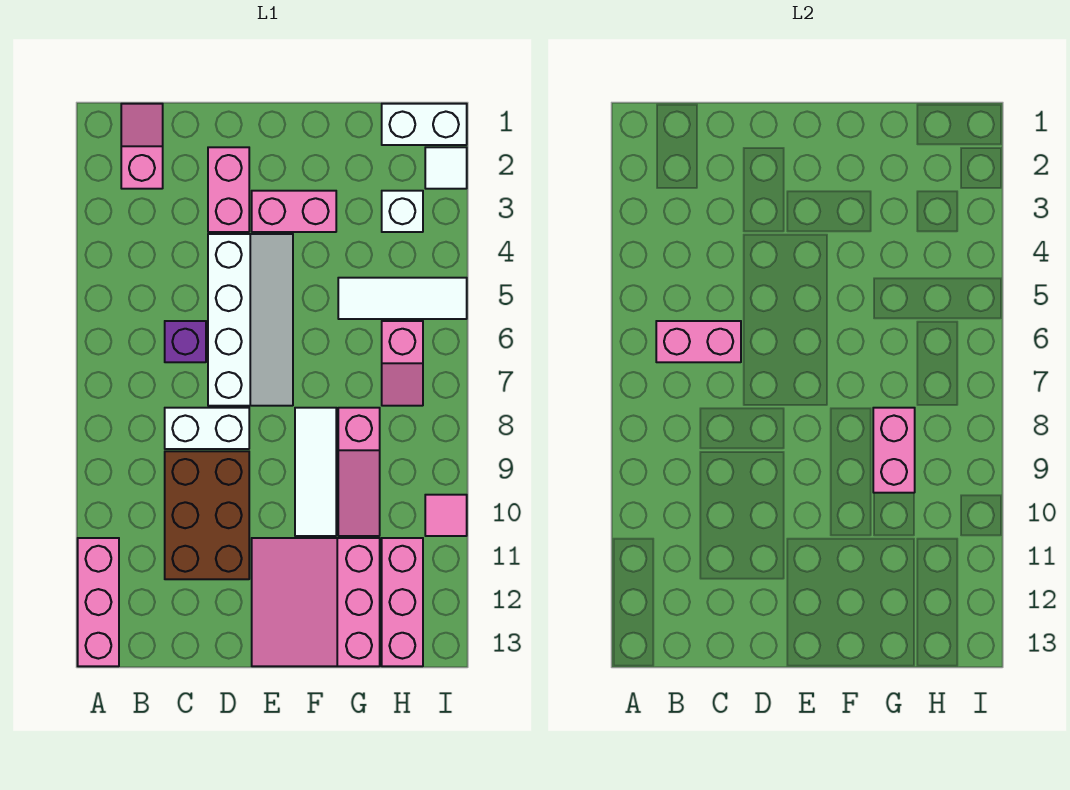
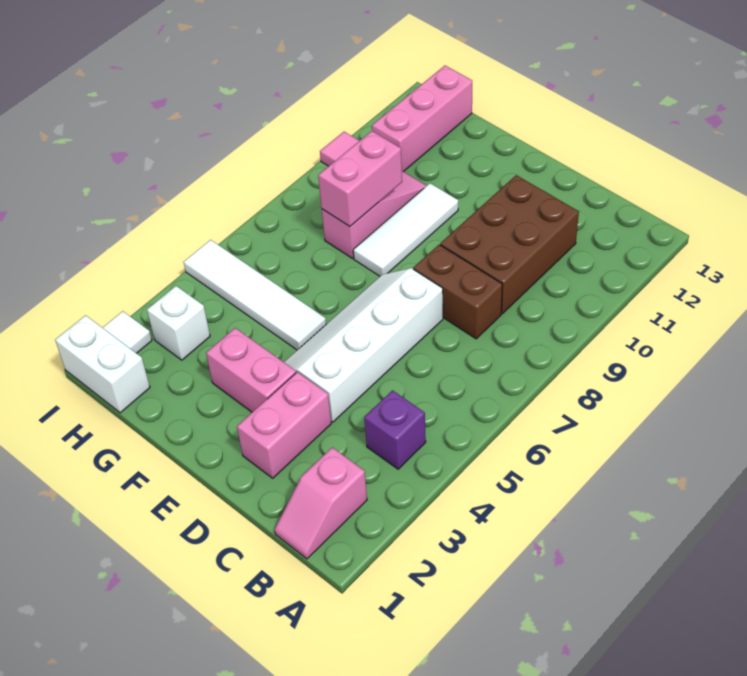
pink 1x3 brick [78,538,119,666] -> none
pink 1x2 brick [656,321,741,362] -> none
purple 1x1 brick [165,321,206,362] -> purple 1x1 brick moved to [364,390,426,469]
white 1x2 brick [165,408,249,449] -> brown 1x2 brick [413,245,502,339]
pink 3x3 slope [252,538,380,666] -> none
white 1x3 tile [338,278,467,319] -> white 1x4 tile [184,240,326,350]
pink 1x2 slope [382,321,423,406] -> none

